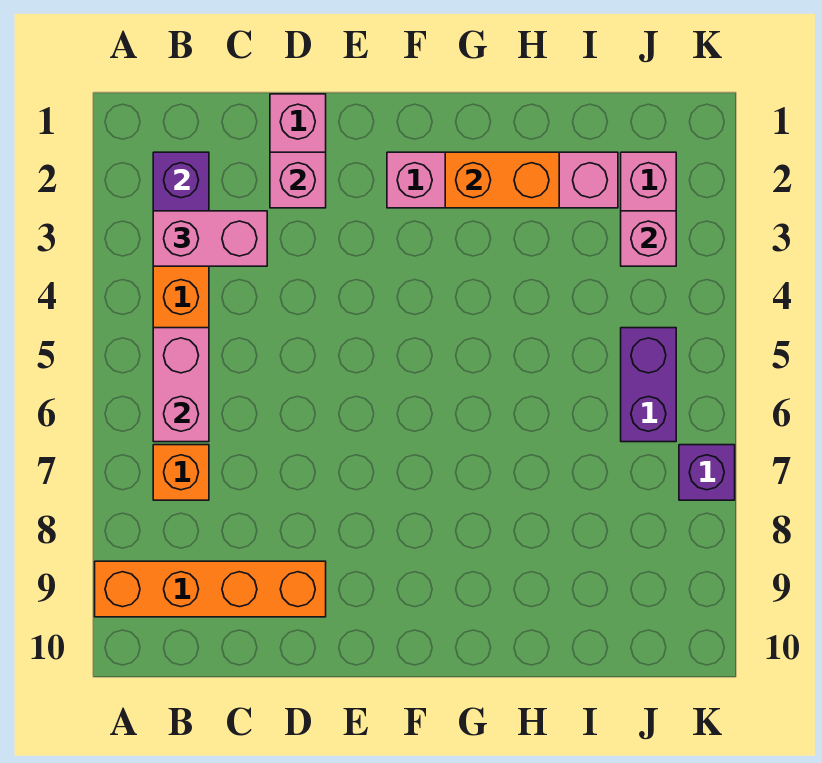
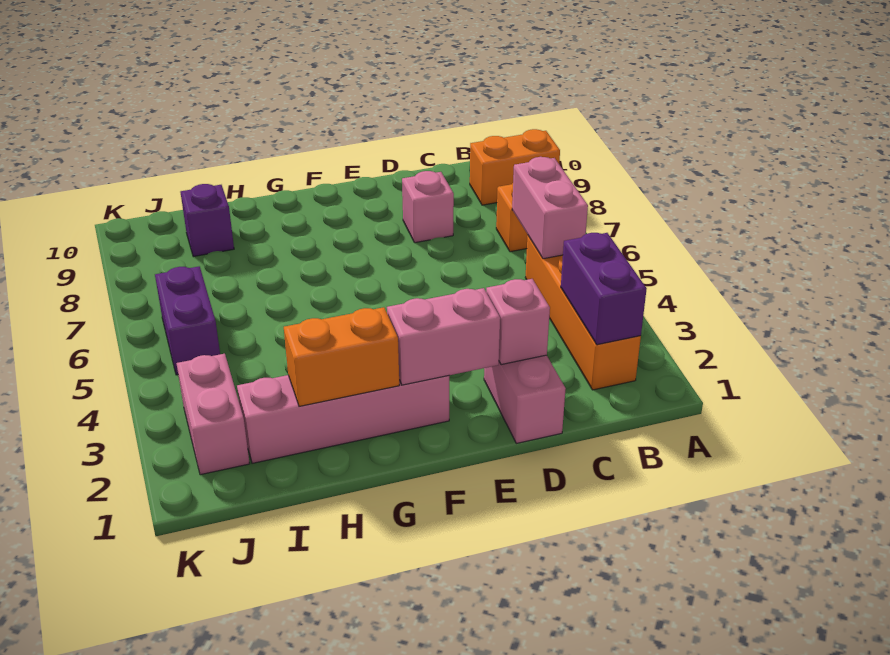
orange 1x4 brick [95,561,326,617] -> orange 1x2 brick [470,129,560,205]
pink 1x2 brick [153,211,267,266] -> pink 1x2 brick moved to [387,288,500,385]
pink 1x1 brick [621,211,676,266] -> pink 1x1 brick moved to [402,171,454,243]
purple 1x1 brick [679,445,735,500] -> purple 1x1 brick moved to [181,184,234,257]

